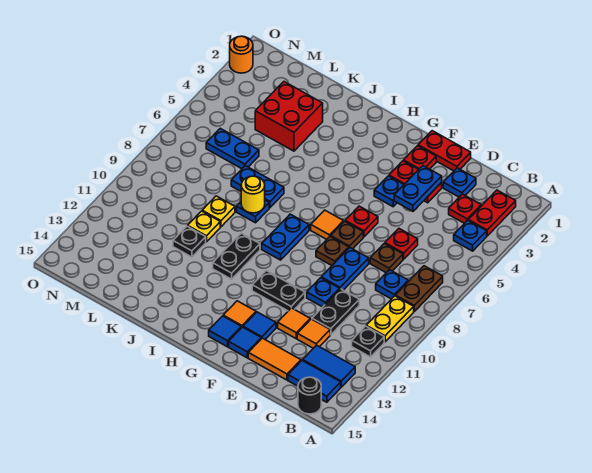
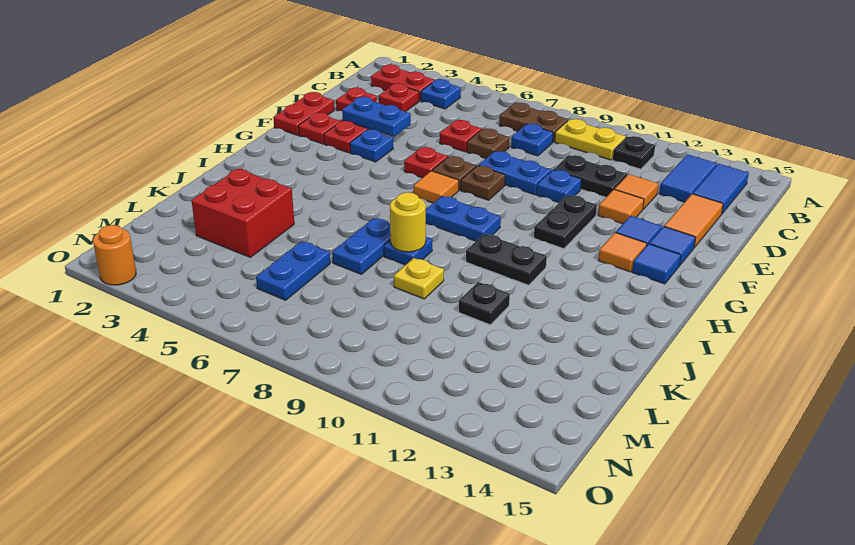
black 1x1 round brick [298,377,321,414] -> none
blue 1x1 plate [443,168,476,197] -> red 1x1 plate [336,88,377,111]
yellow 1x1 plate [188,211,220,242] -> none

